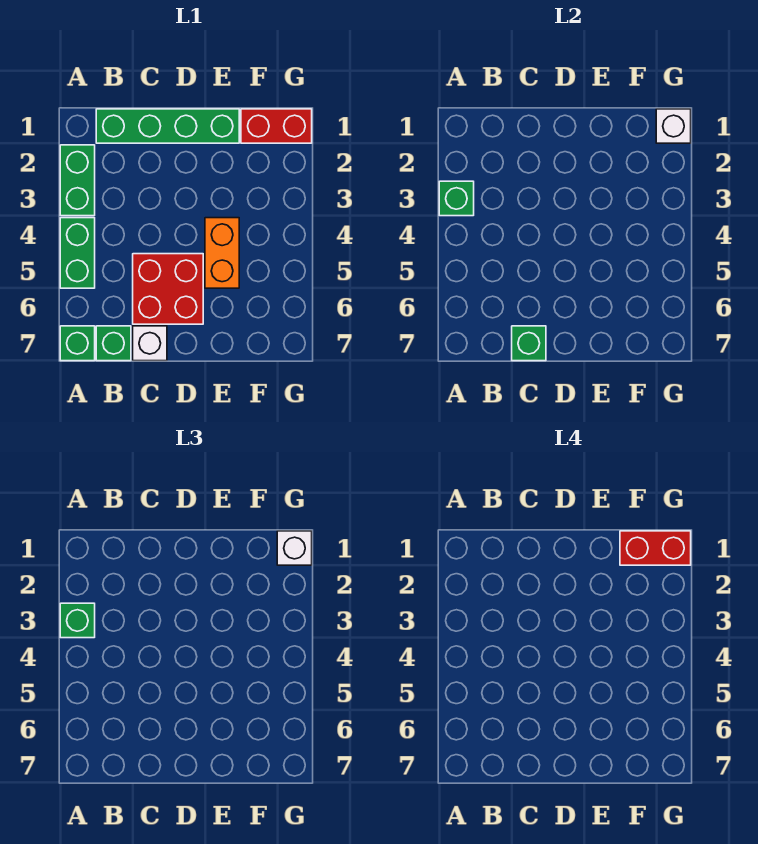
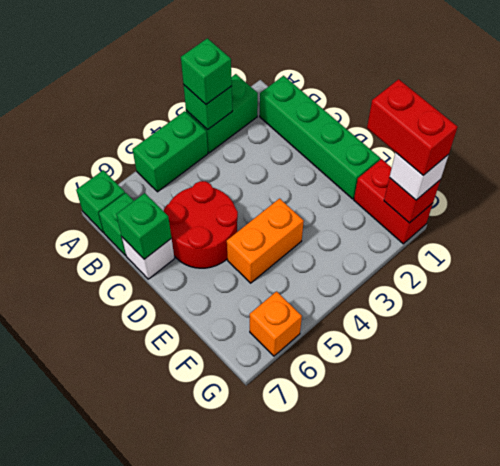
red 2x2 brick [133,254,203,324] -> red 2x2 round brick [164,181,238,268]
white 1x1 brick [656,109,691,143] -> red 1x1 brick [384,178,440,223]
none -> orange 1x1 brick [250,292,302,356]

